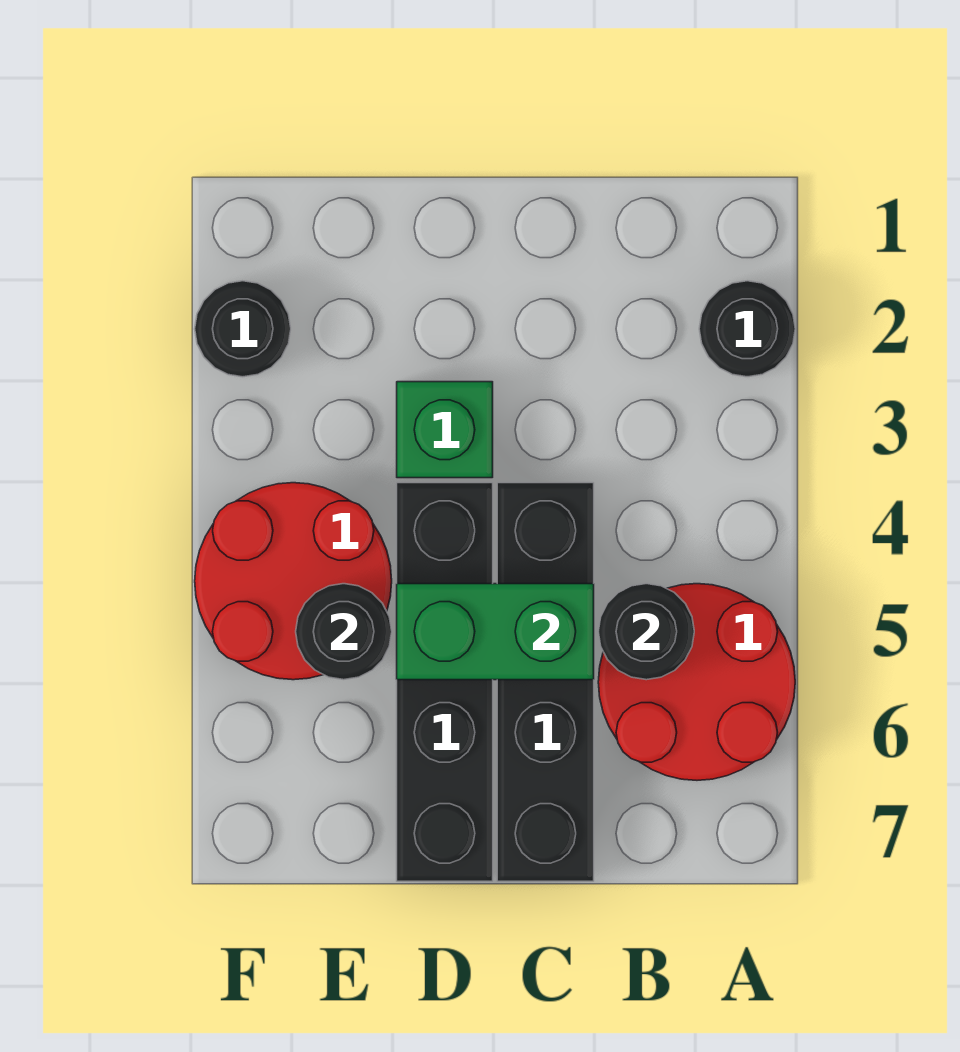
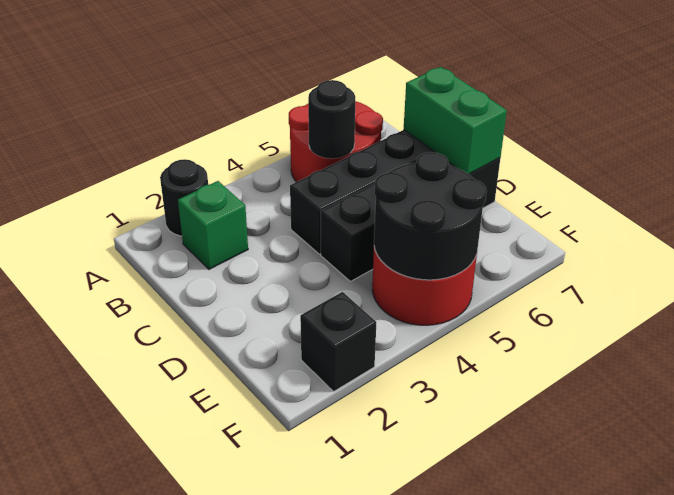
green 1x2 brick [397,584,594,680] -> green 1x2 brick moved to [404,67,507,174]
green 1x1 brick [397,382,493,478] -> green 1x1 brick moved to [178,181,248,269]
black 1x1 round brick [296,584,392,680] -> black 2x2 round brick [374,152,487,280]
black 1x1 round brick [195,281,291,377] -> black 1x1 brick [300,292,376,391]

